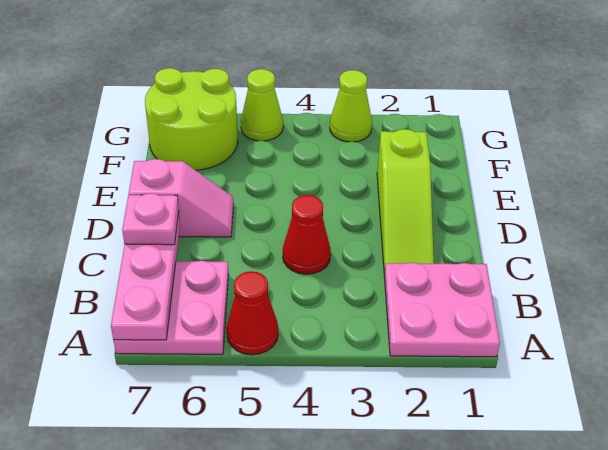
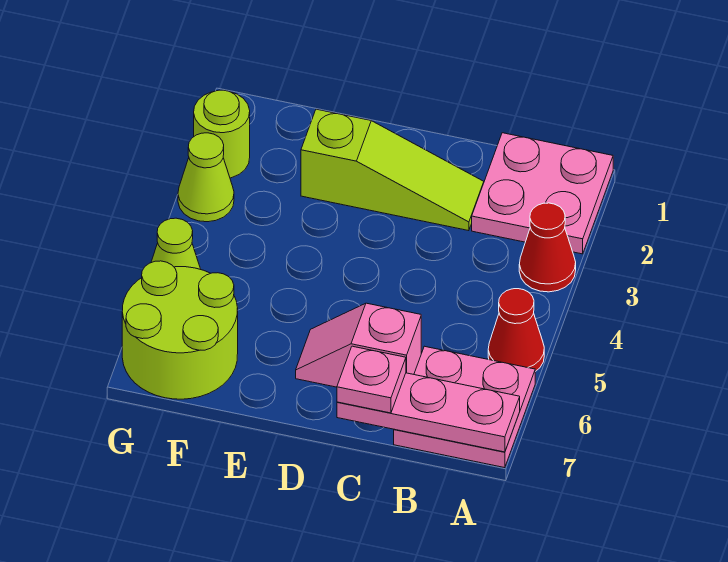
red 1x1 cone [283,195,331,274] -> red 1x1 cone moved to [519,203,576,292]
pink 1x2 slope [129,159,233,237] -> pink 1x2 slope turned to [296,303,421,387]
none -> lime 1x1 round brick [194,90,250,178]

